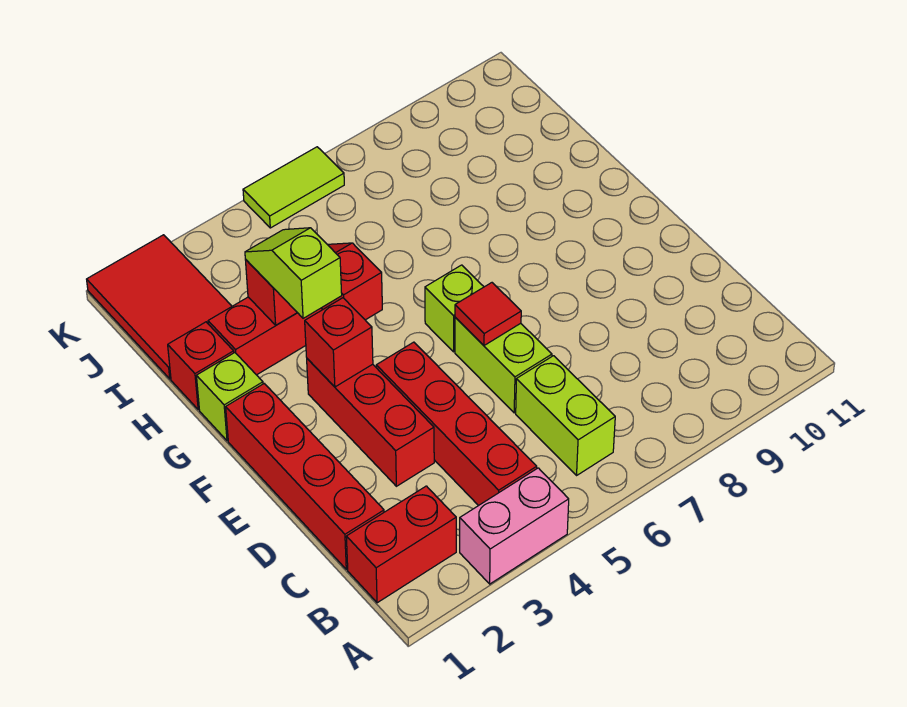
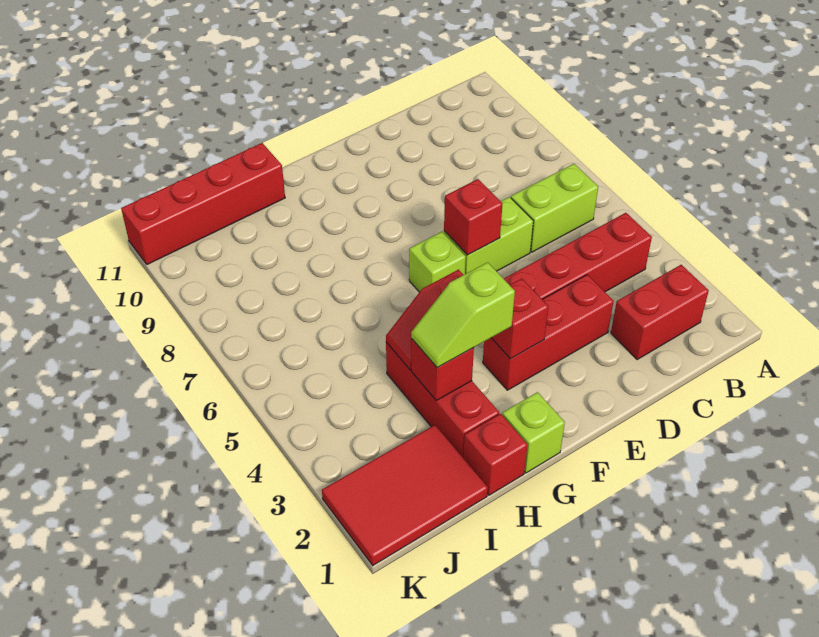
pink 1x2 brick [460,468,569,584] -> none
red 1x2 brick [346,486,456,603] -> red 1x2 brick turned to [611,265,709,360]
red 1x4 brick [226,384,384,569] -> red 1x4 brick moved to [121,143,285,264]
red 1x1 tile [455,283,521,345] -> red 1x1 brick [444,179,502,255]
lime 1x2 tile [243,147,344,228] -> none

